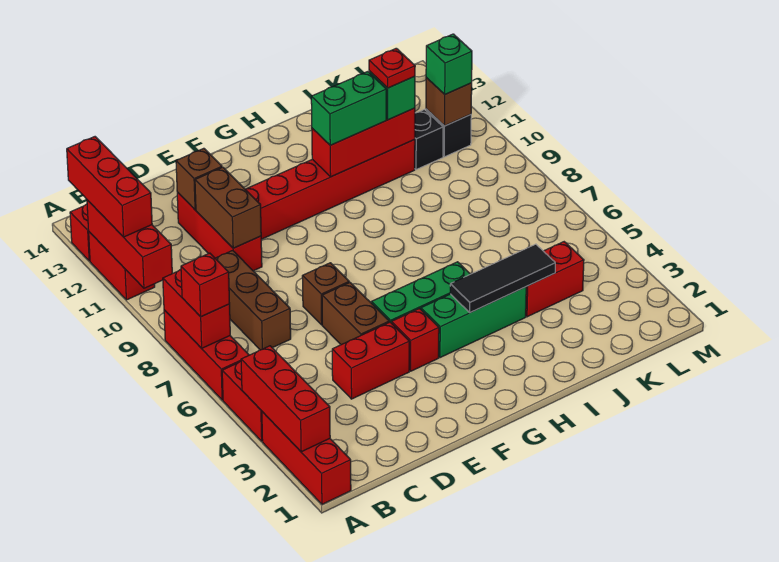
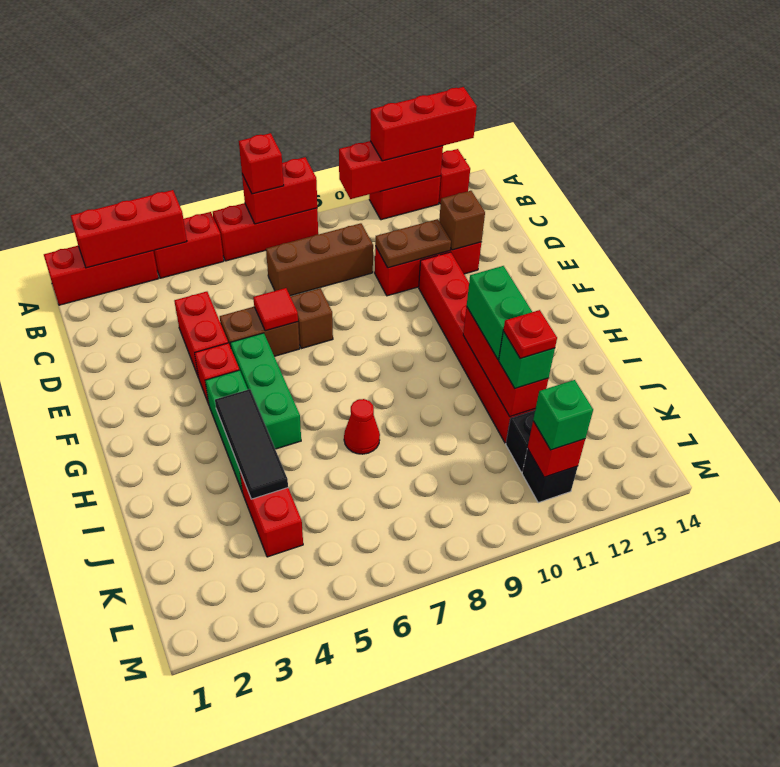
brown 1x2 brick [195,167,261,248] -> brown 1x2 plate [375,219,451,268]
none -> red 1x1 tile [253,288,298,331]
none -> red 1x1 cone [344,399,380,454]
brown 1x1 brick [426,78,472,126] -> red 1x1 brick [527,421,585,477]

